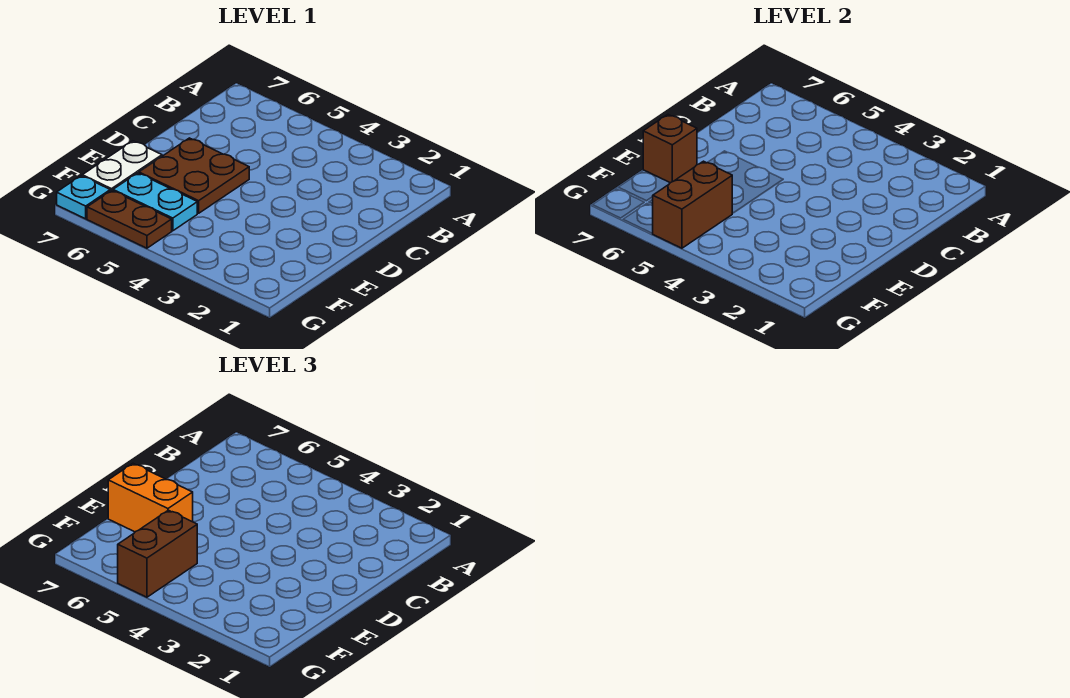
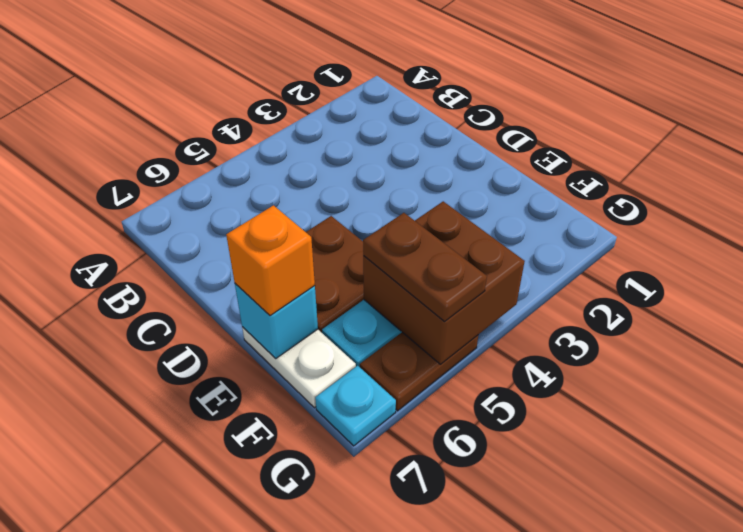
orange 1x2 brick [108,464,193,532] -> orange 1x1 brick [226,205,315,316]
brown 1x1 brick [643,115,697,183] -> cyan 1x1 brick [235,284,318,359]
brown 1x2 brick [652,161,732,248] -> brown 2x2 brick [363,201,525,364]
brown 1x2 brick [118,510,197,597] -> brown 1x2 plate [363,213,487,321]

